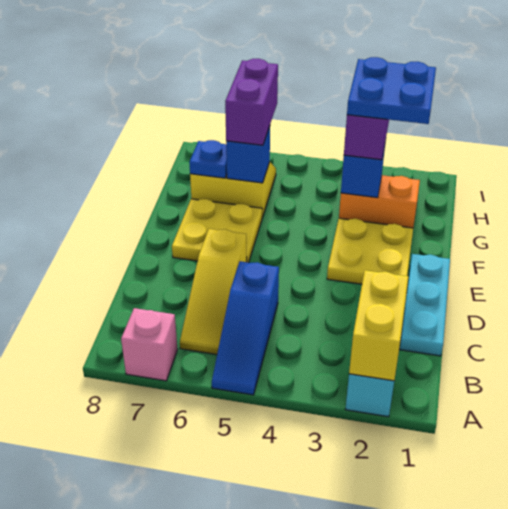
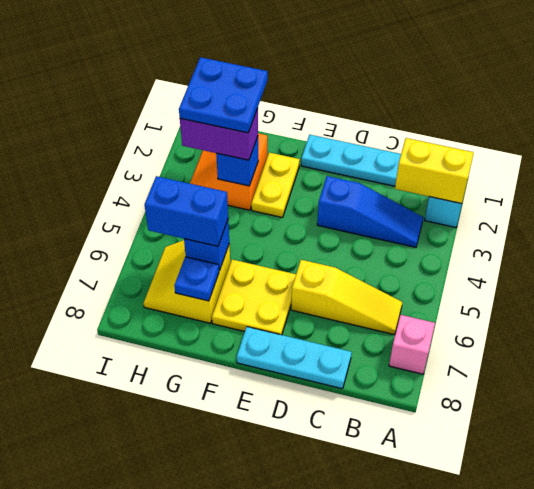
blue 1x3 slope [212,261,279,395] -> blue 1x3 slope moved to [317,176,423,247]
none -> cyan 1x3 plate [237,327,352,389]
yellow 2x2 plate [327,218,413,284] -> yellow 1x2 plate [251,153,300,218]
purple 1x2 brick [225,59,278,145] -> blue 1x2 brick [145,176,228,246]

